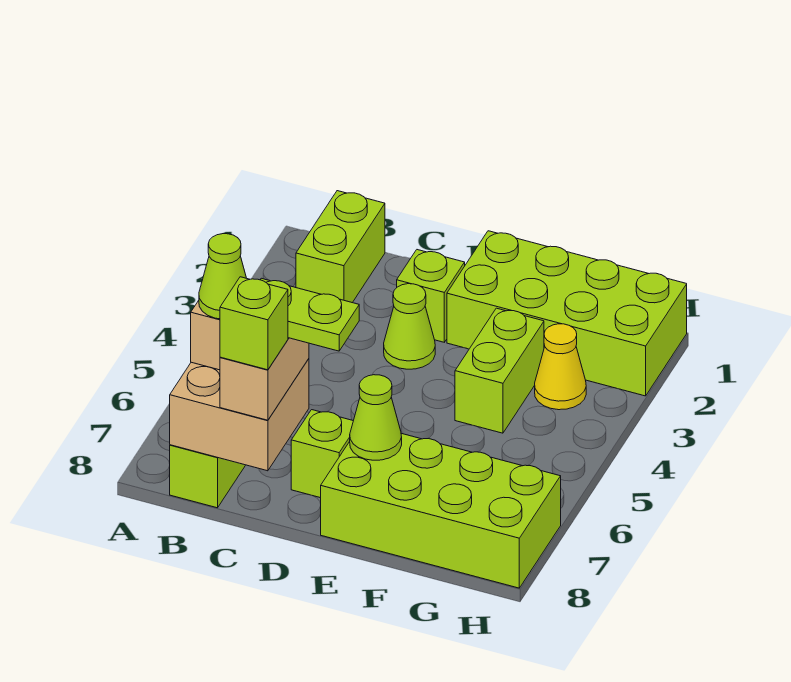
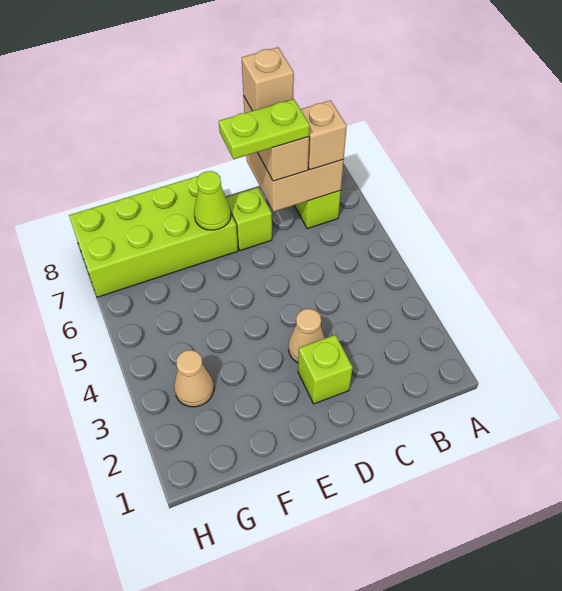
lime 1x2 brick [296,191,385,303] -> none
lime 1x1 cone [199,234,246,319] -> none
lime 1x1 brick [220,277,288,370] -> tan 1x1 brick [242,47,294,111]
lime 1x1 cone [384,284,435,369] -> tan 1x1 cone [288,309,325,363]
lime 2x4 brick [447,231,687,396] -> none
lime 1x2 brick [455,308,544,433] -> none
yellow 1x1 cone [535,324,586,410] -> tan 1x1 cone [174,350,214,407]

